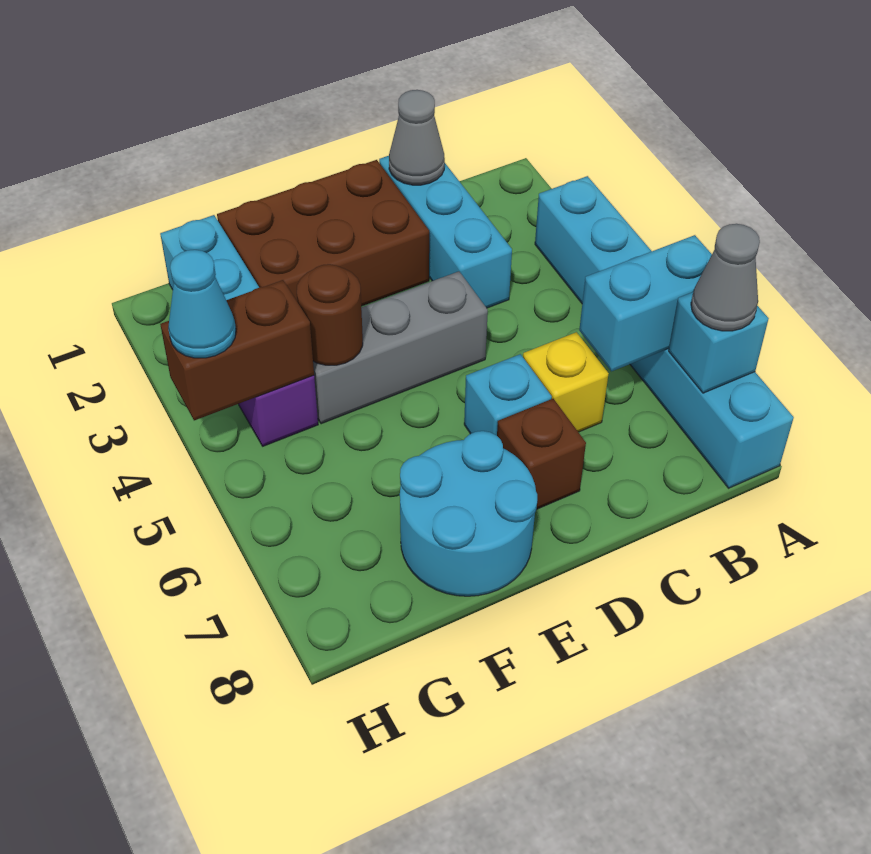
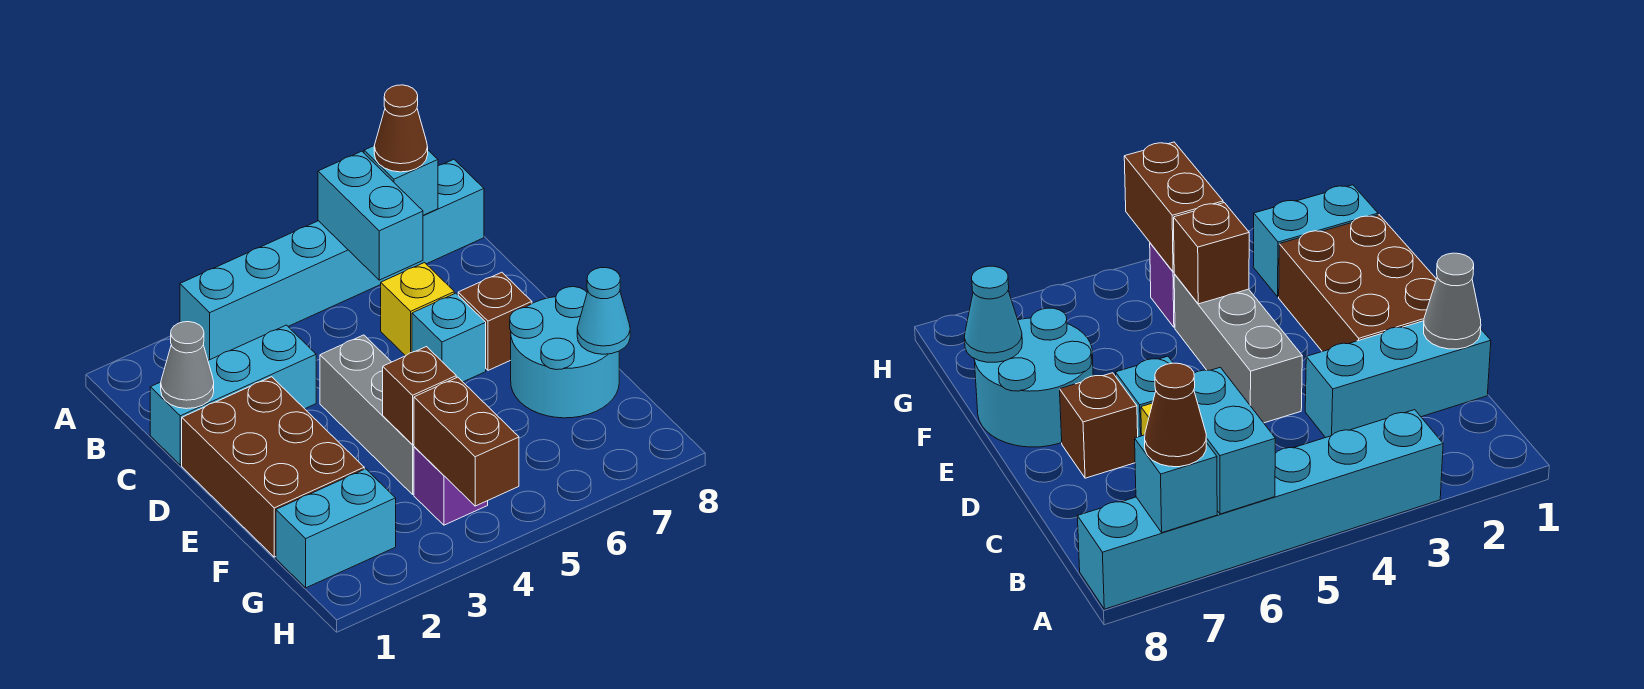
grey 1x1 cone [691,224,760,331] -> brown 1x1 cone [374,85,428,172]
brown 1x1 round brick [297,264,363,365] -> brown 1x1 brick [383,347,456,445]
cyan 1x1 cone [168,250,236,358] -> cyan 1x1 cone moved to [577,268,630,354]

